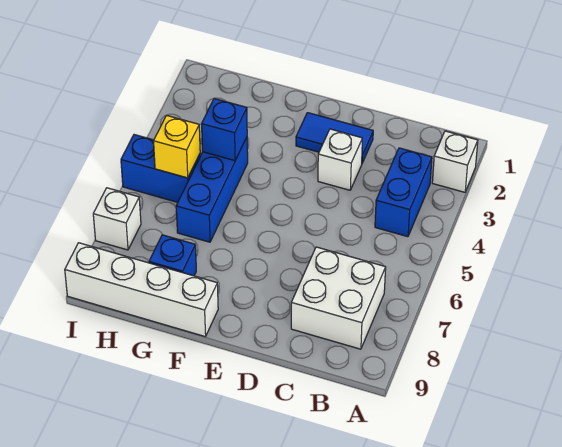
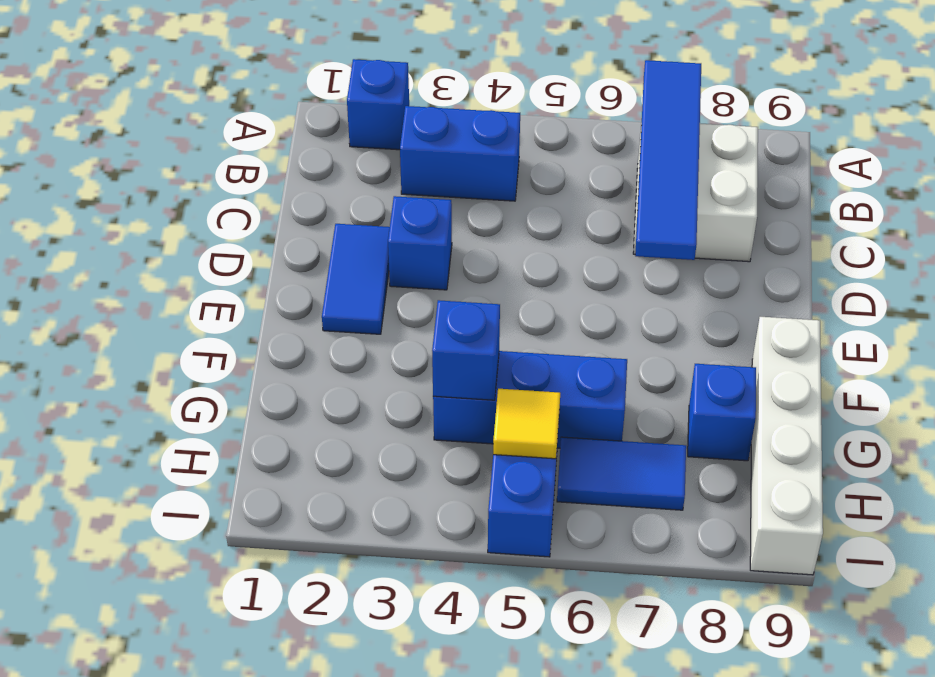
white 1x1 brick [432,131,478,192] -> blue 1x1 brick [347,59,409,150]
none -> blue 1x4 tile [635,60,701,260]
white 1x1 brick [318,129,362,190] -> blue 1x1 brick [388,196,452,290]
yellow 1x1 brick [154,115,200,178] -> yellow 1x1 tile [493,389,560,459]
none -> blue 1x2 tile [557,437,686,510]
white 1x1 brick [93,188,141,250] -> none

